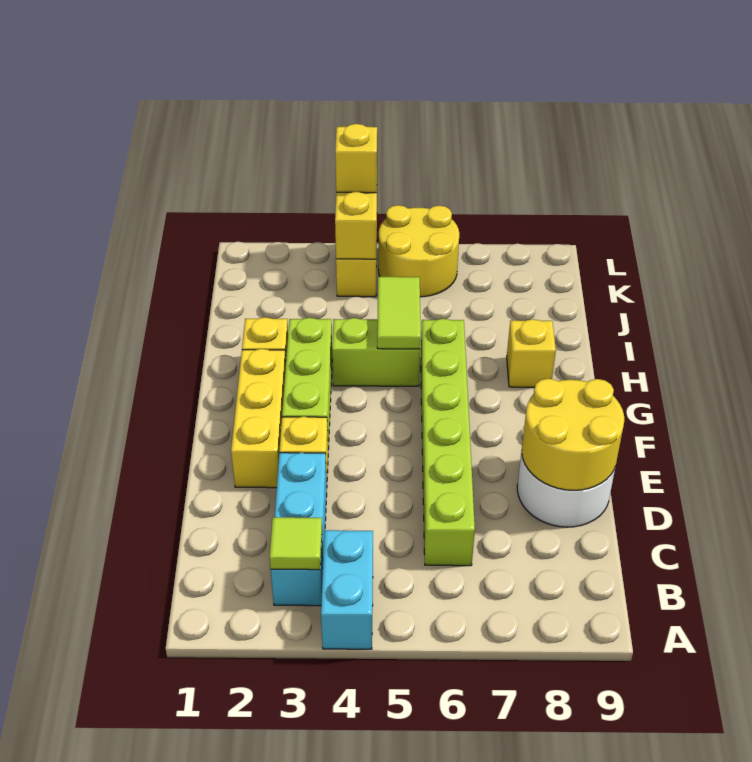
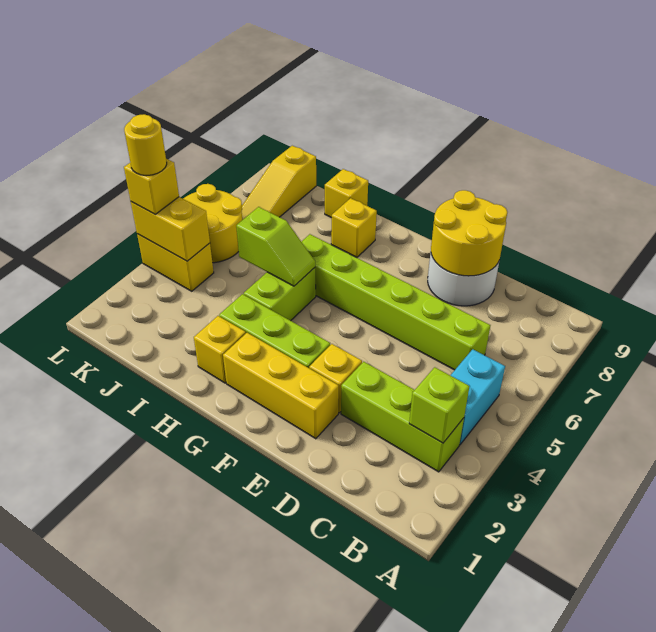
cyan 1x2 brick [321,530,373,649] -> cyan 1x2 brick turned to [451,349,505,444]
cyan 1x3 brick [271,453,327,606] -> lime 1x3 brick [341,362,464,472]
lime 1x1 tile [270,517,322,570] -> lime 1x1 brick [409,367,469,443]
lime 1x2 tile [377,277,421,349] -> lime 1x2 slope [236,207,315,286]
none -> yellow 1x1 brick [325,169,368,218]
none -> yellow 1x3 slope [242,146,316,220]
none -> yellow 1x1 round brick [124,114,167,175]

